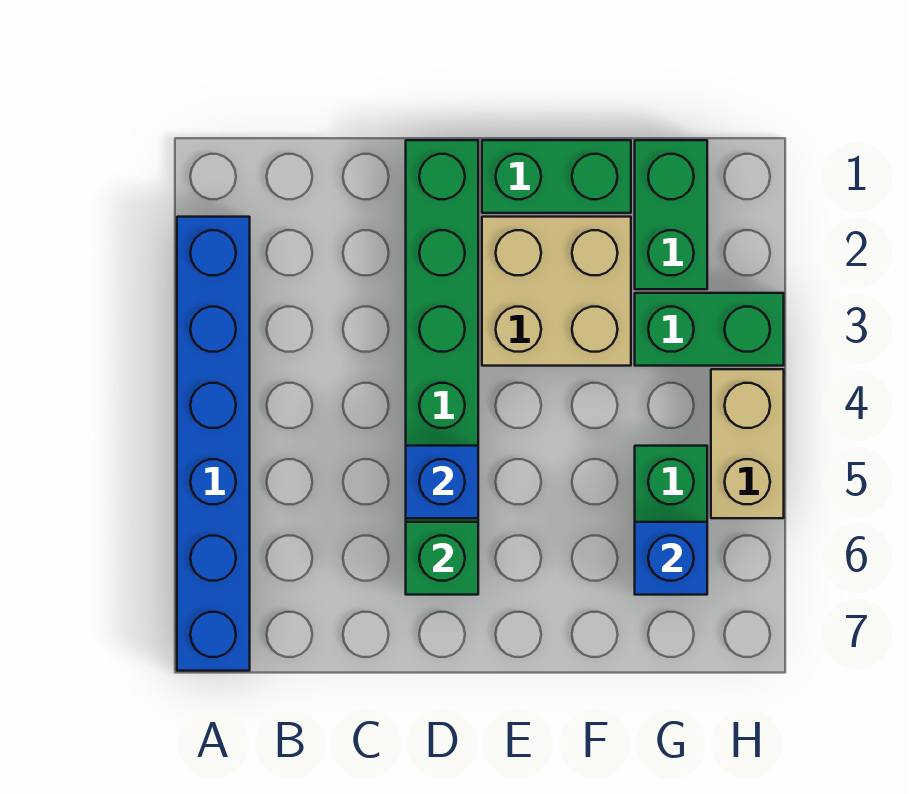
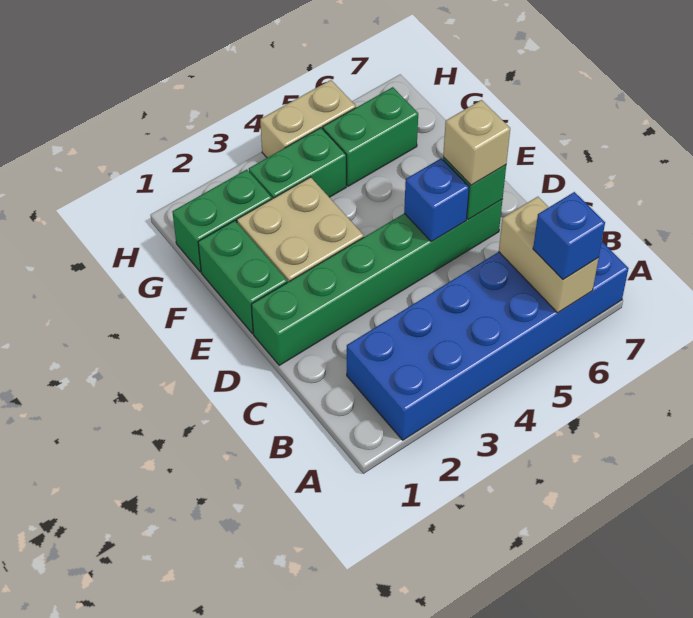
blue 1x6 brick [177,217,250,671] -> blue 2x6 brick [347,242,629,440]
none -> tan 1x2 brick [499,197,599,313]
none -> tan 1x1 brick [443,100,510,185]
green 1x2 brick [635,293,784,366] -> green 1x2 brick turned to [249,128,346,199]
blue 1x1 brick [635,522,707,595] -> blue 1x1 brick moved to [533,192,605,280]

